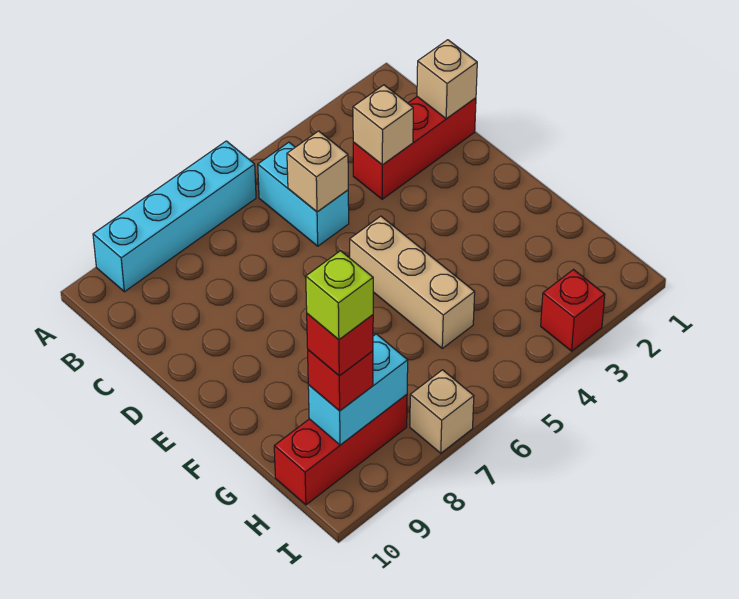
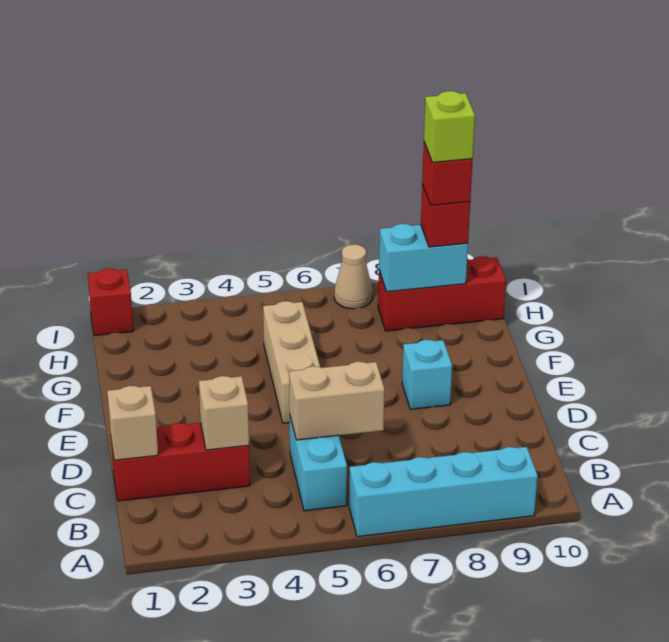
tan 1x1 brick [287,131,348,212] -> tan 1x2 brick [289,362,385,440]
none -> cyan 1x1 brick [402,340,452,409]
red 1x1 brick [541,270,605,351] -> red 1x1 brick moved to [88,268,133,336]
tan 1x1 brick [410,370,474,453] -> tan 1x1 cone [334,245,372,309]

